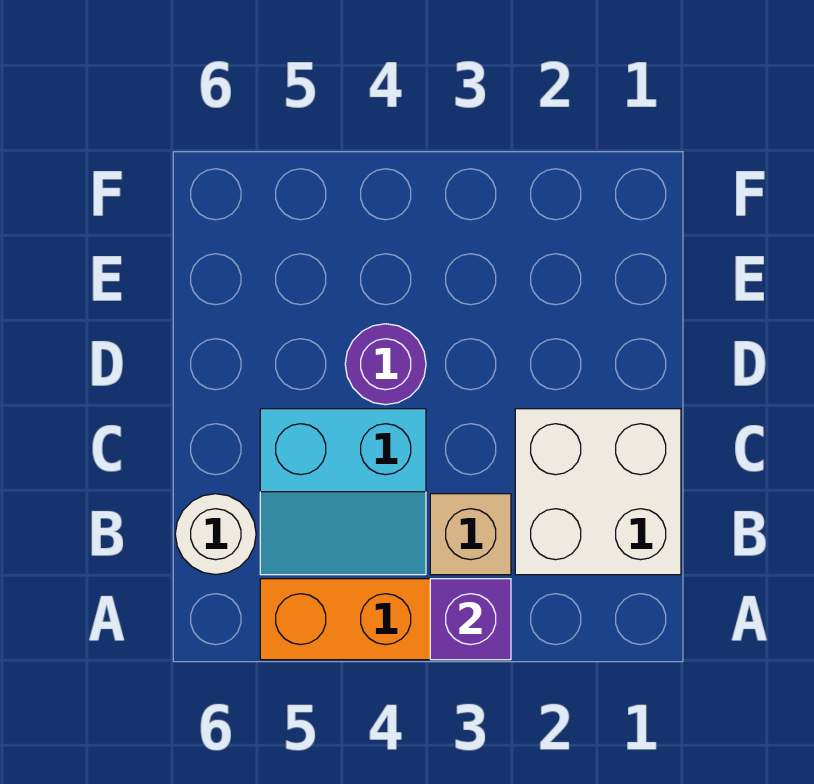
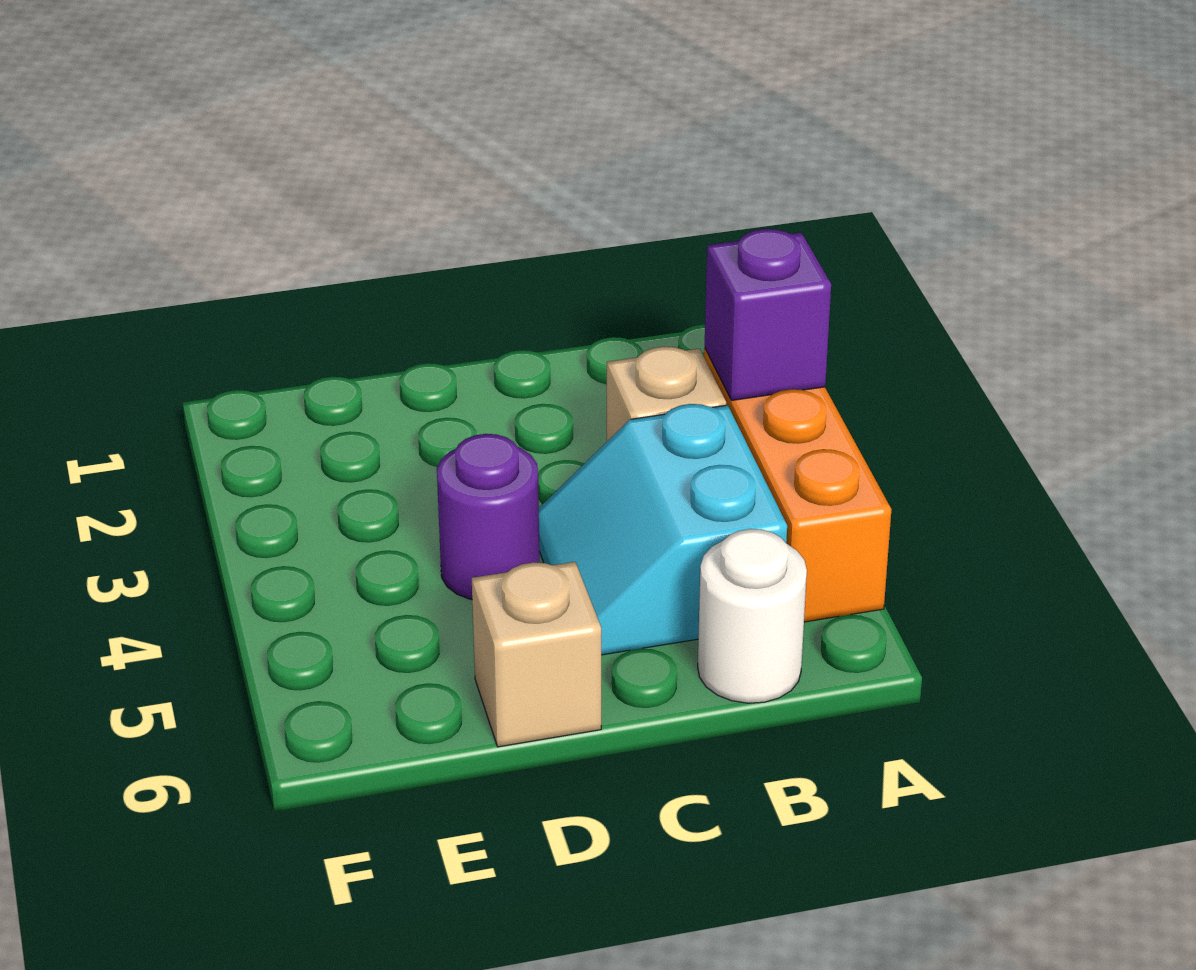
white 2x2 brick [515,409,681,575] -> none
cyan 2x2 slope [260,409,426,575] -> cyan 2x2 slope turned to [539,404,787,655]
none -> tan 1x1 brick [472,562,601,747]

